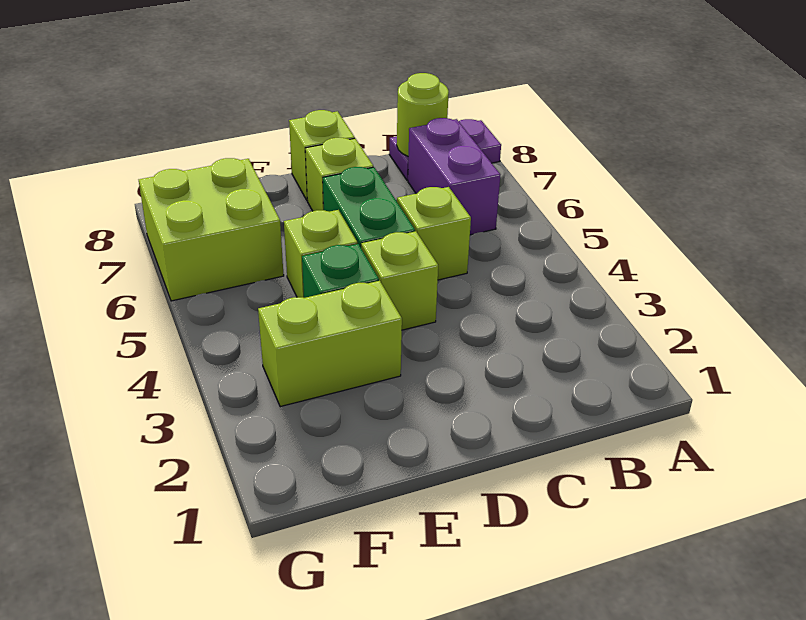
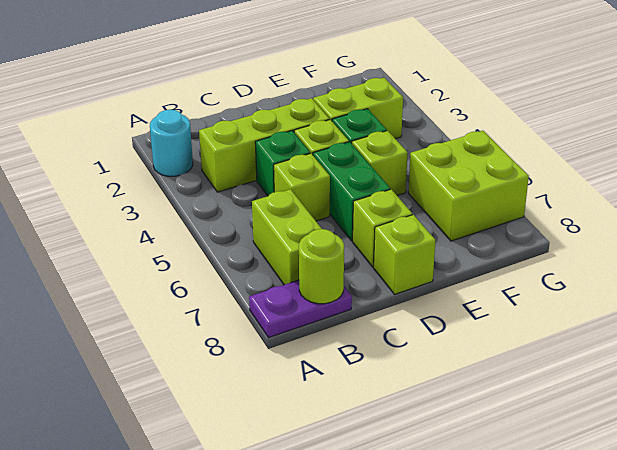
none -> cyan 1x1 round brick [150,110,193,176]
none -> lime 1x3 brick [199,98,329,192]
purple 1x2 brick [408,118,501,235] -> lime 1x2 brick [252,189,322,285]
none -> green 1x1 brick [255,131,310,196]

